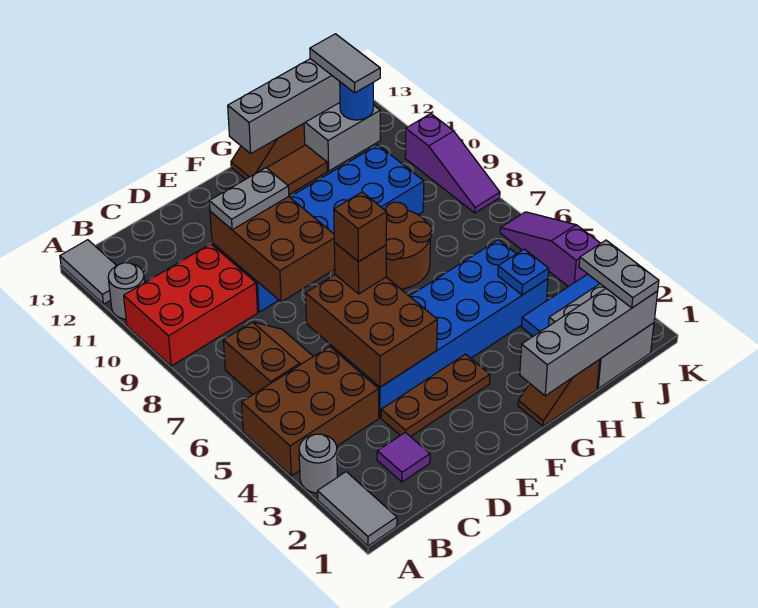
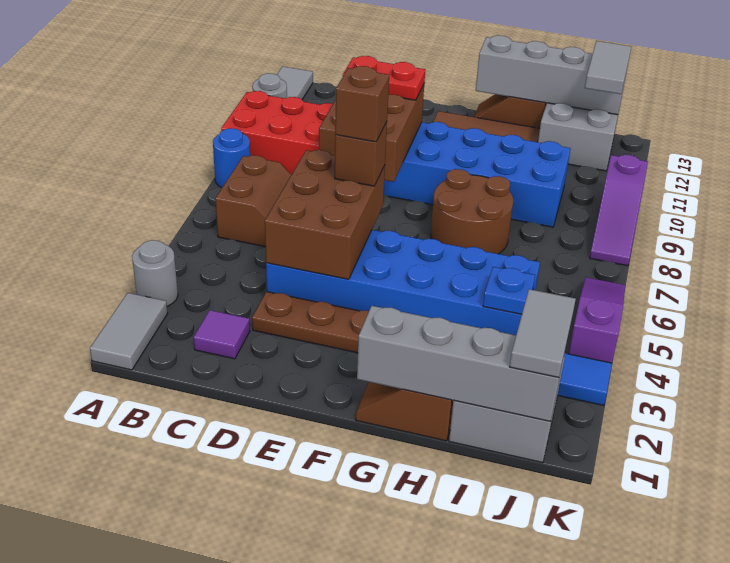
brown 2x3 brick [242,346,379,476] -> none
grey 1x2 plate [209,168,289,230] -> red 1x2 plate [343,56,425,100]
grey 1x2 plate [579,240,659,308] -> grey 1x2 tile [510,289,576,378]
blue 1x1 round brick [340,82,373,120] -> blue 1x1 round brick moved to [213,128,250,188]

